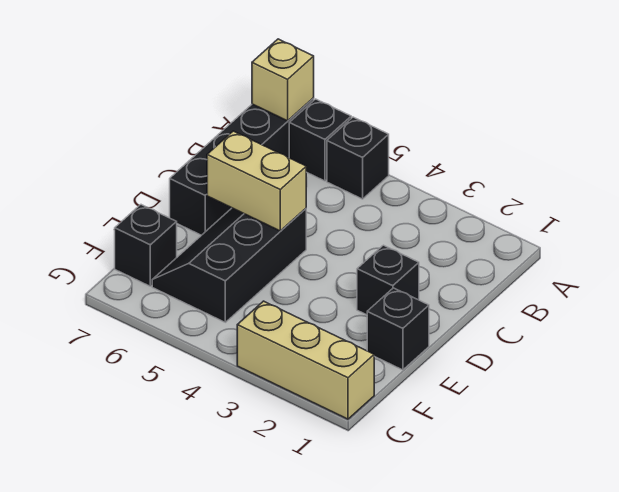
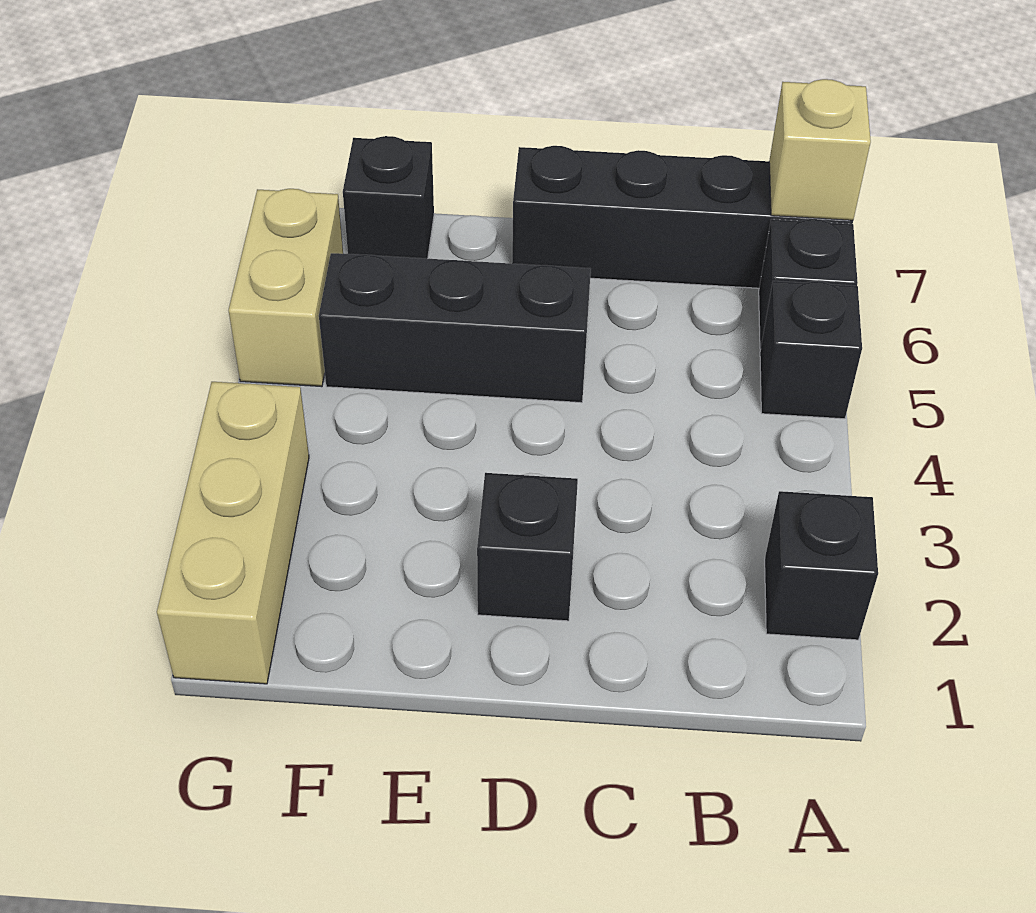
tan 1x2 brick [207,131,306,231] -> tan 1x2 brick moved to [229,189,343,387]
black 1x1 brick [367,288,429,370] -> black 1x1 brick moved to [765,491,878,640]

